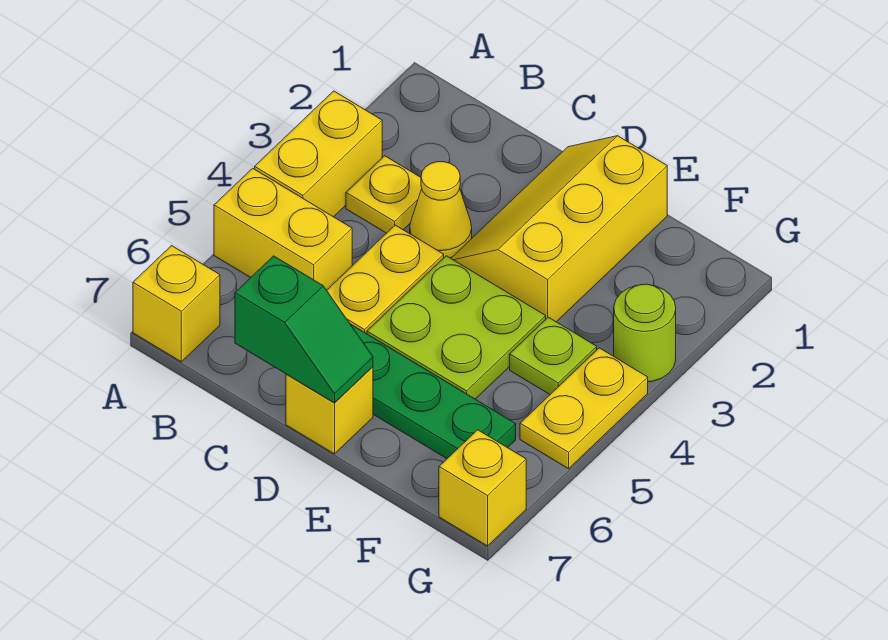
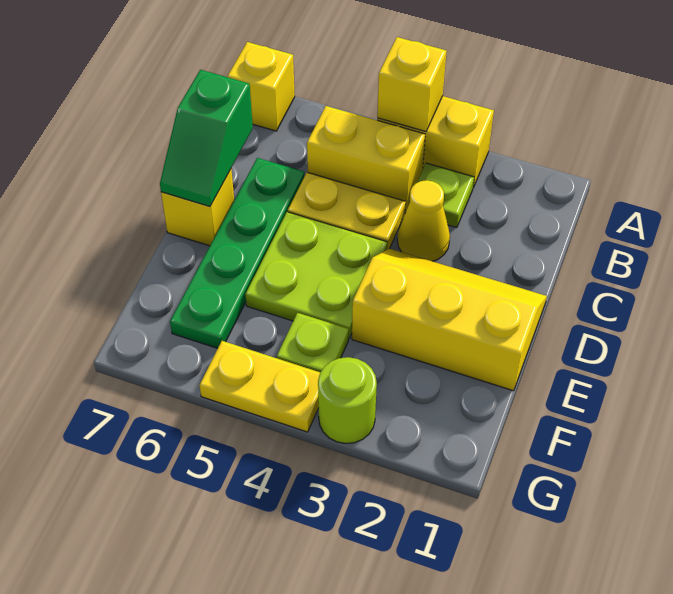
yellow 1x2 brick [214,168,352,290] -> yellow 1x2 brick turned to [307,106,425,212]
yellow 1x1 plate [346,156,422,233] -> lime 1x1 plate [409,163,474,228]
yellow 1x1 brick [439,430,526,546] -> yellow 1x1 brick moved to [377,37,447,131]

